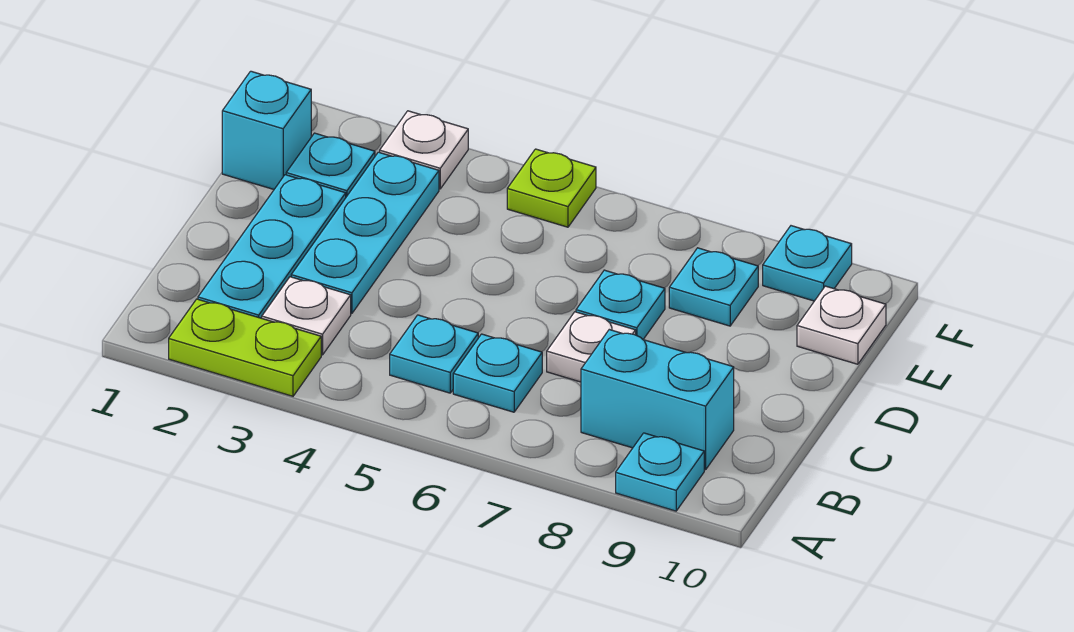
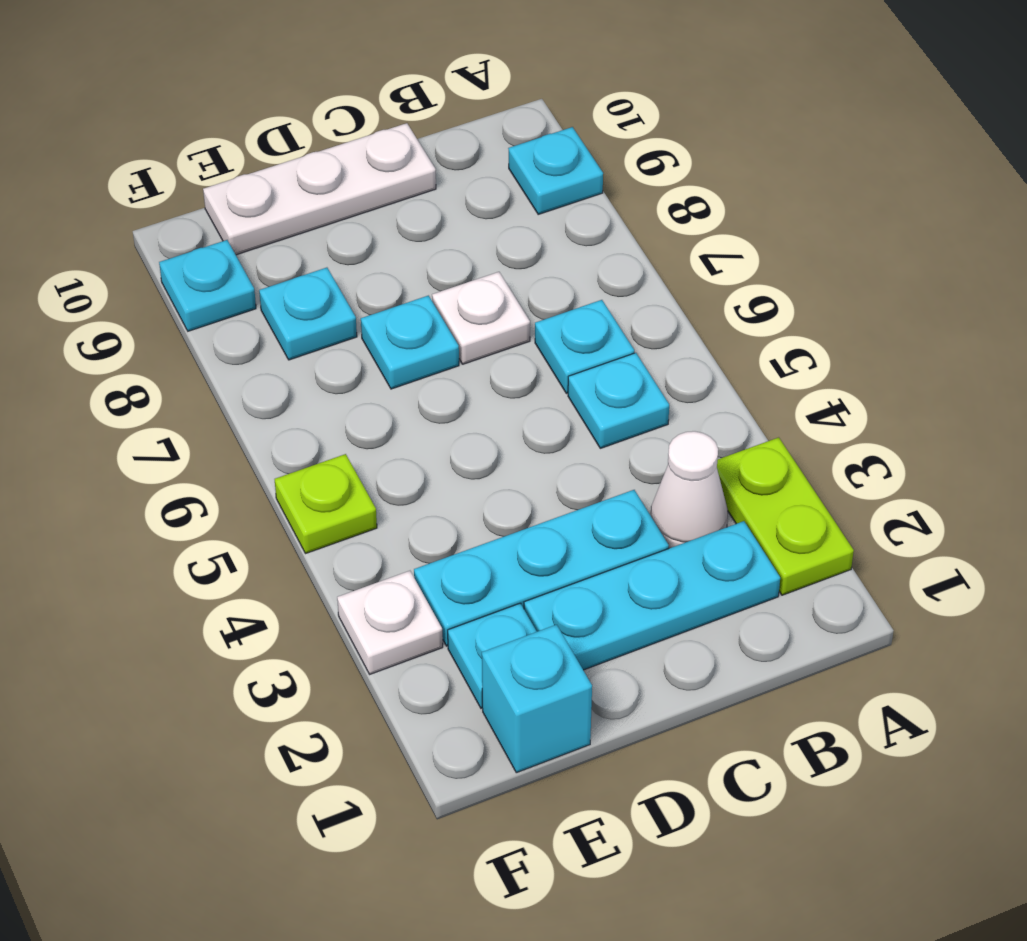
white 1x1 plate [262,277,351,355] -> white 1x1 cone [651,431,728,548]
cyan 1x2 brick [581,330,734,470] -> none
white 1x1 plate [797,286,886,364] -> white 1x3 plate [203,123,436,255]

